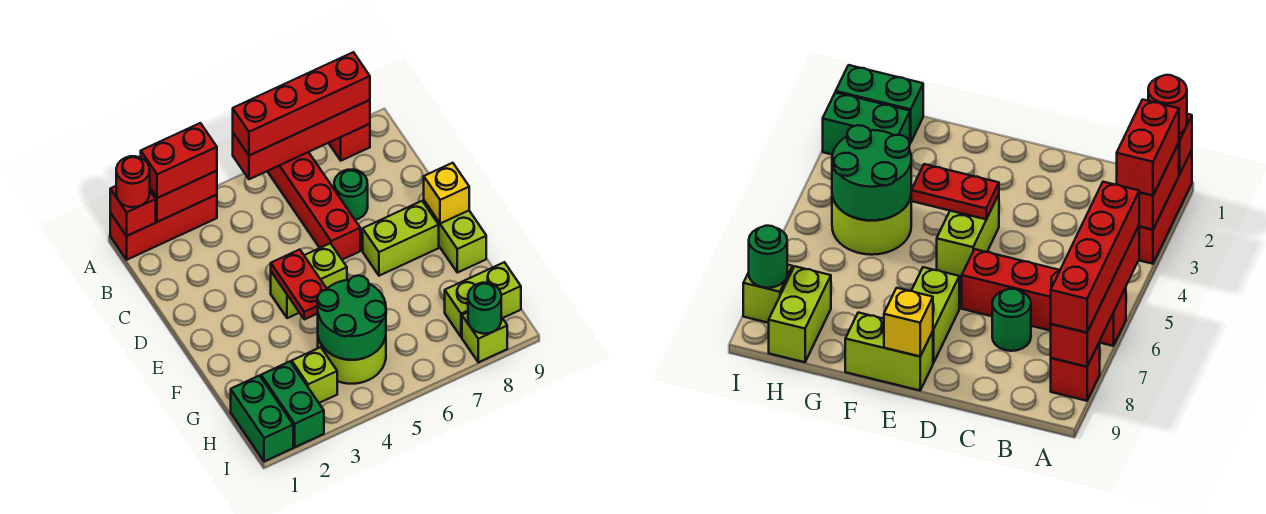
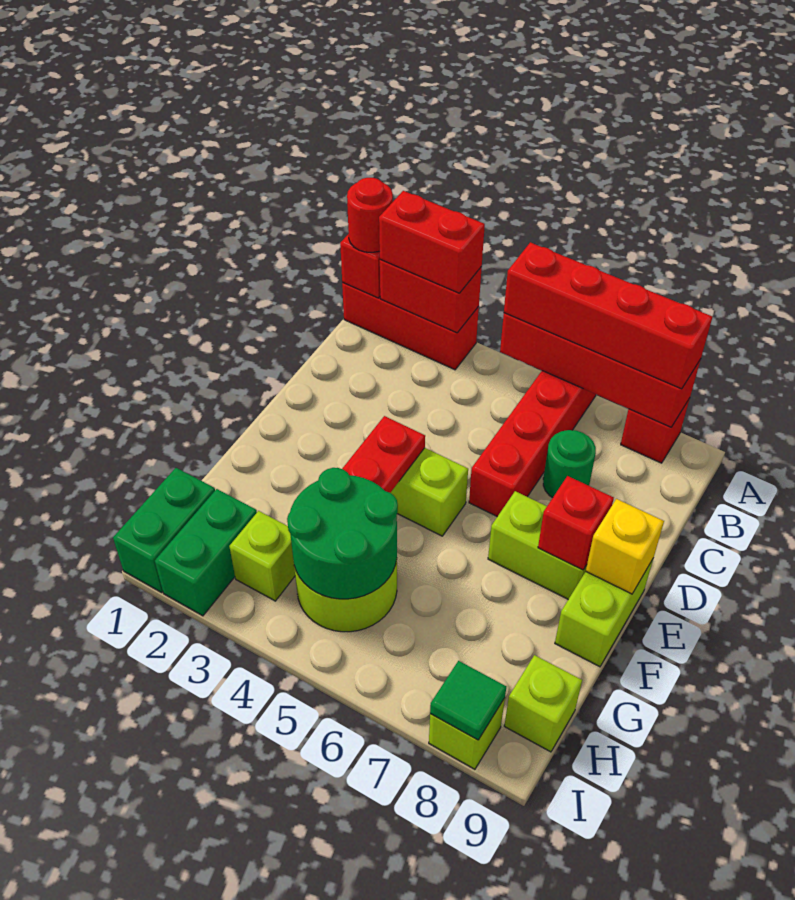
none -> red 1x1 brick [538,476,614,570]
lime 1x2 brick [445,262,521,337] -> lime 1x1 brick [504,655,582,752]
green 1x1 round brick [468,283,501,334] -> green 1x1 tile [430,661,506,740]

